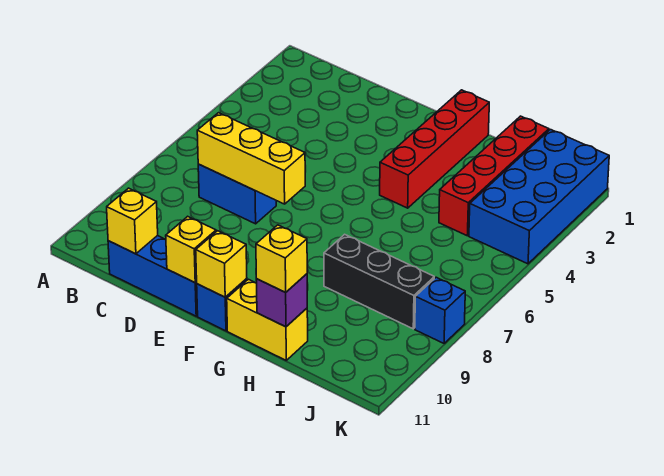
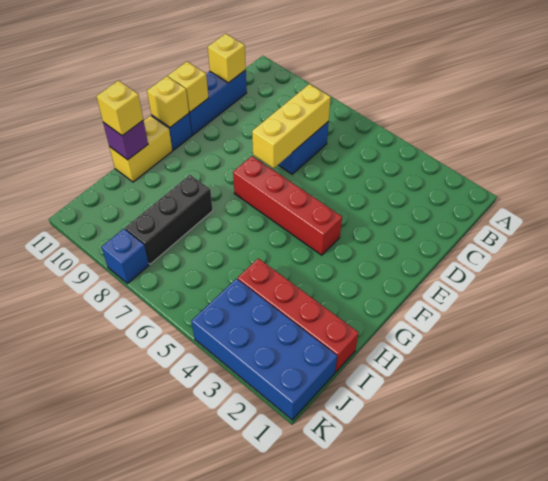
red 1x4 brick [380,90,489,208] -> red 1x4 brick moved to [233,156,342,255]

